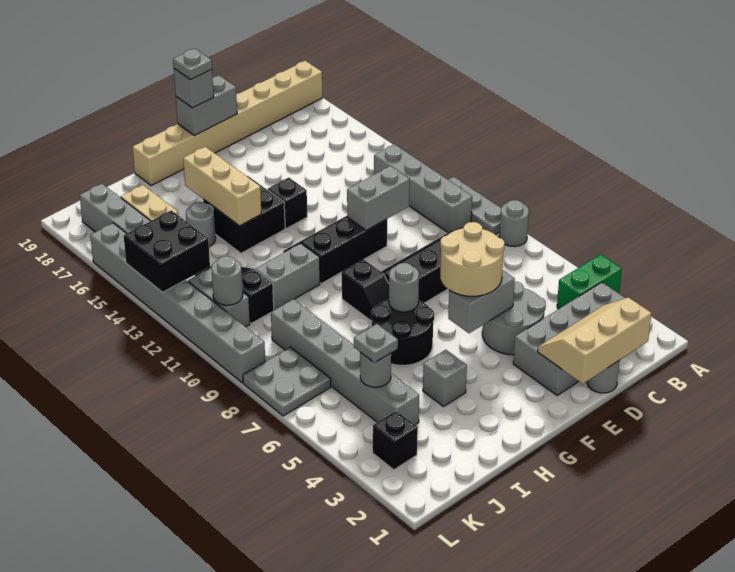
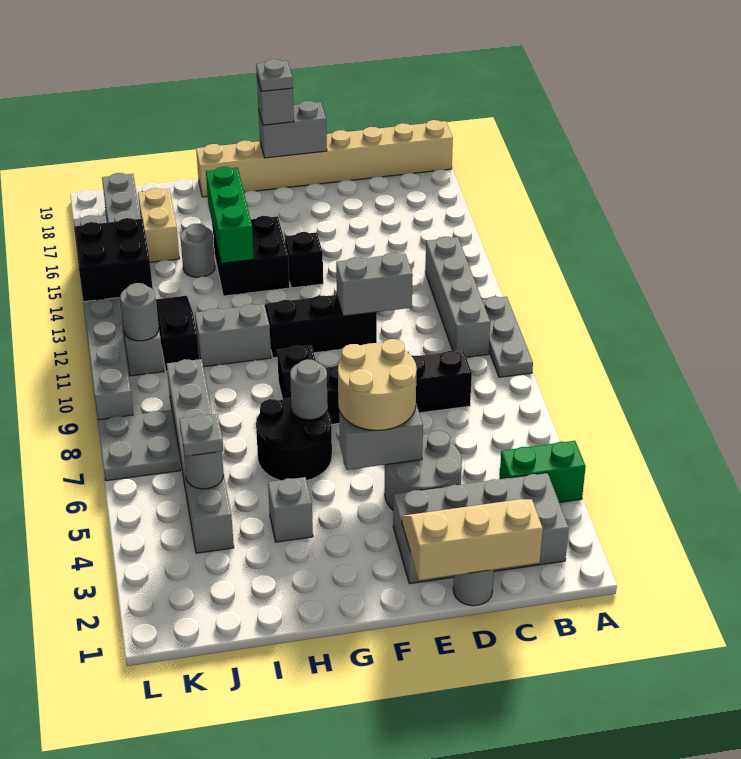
grey 1x1 round brick [499,200,529,247] -> none
tan 1x3 brick [183,147,261,226] -> green 1x3 brick [206,167,254,263]
black 1x1 brick [373,411,418,470] -> none

